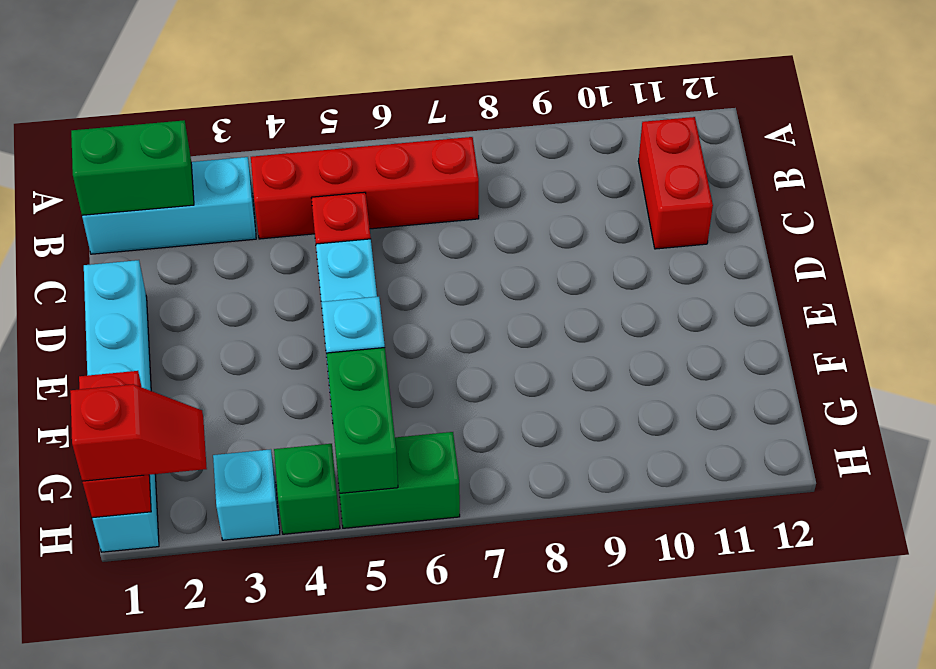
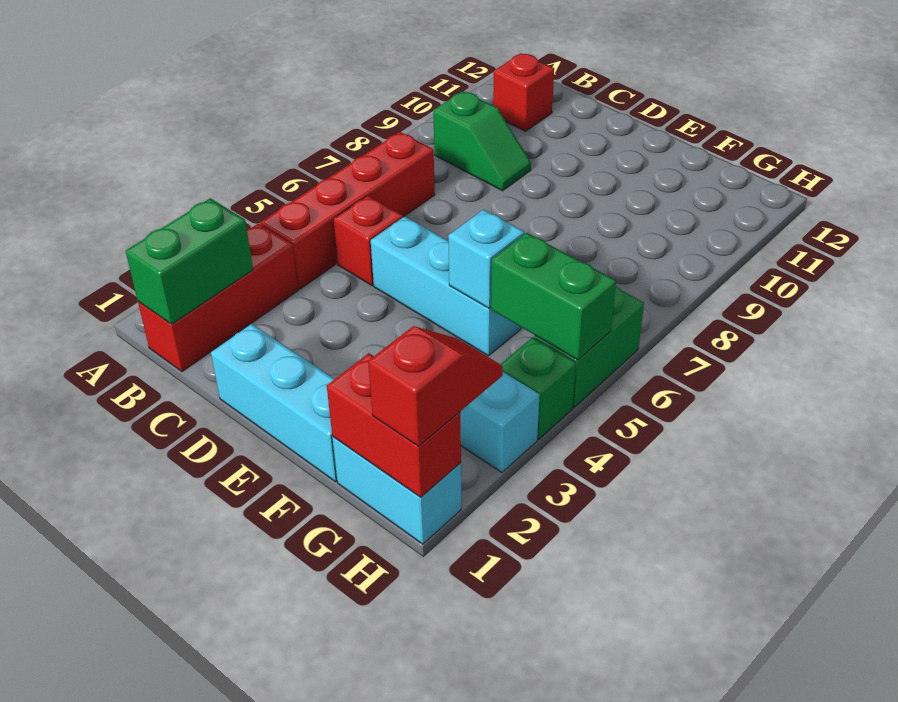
cyan 1x3 brick [82,157,256,254] -> red 1x3 brick [138,223,298,372]
none -> green 1x2 slope [433,91,531,191]
red 1x2 brick [638,117,713,249] -> red 1x1 brick [493,53,554,131]

